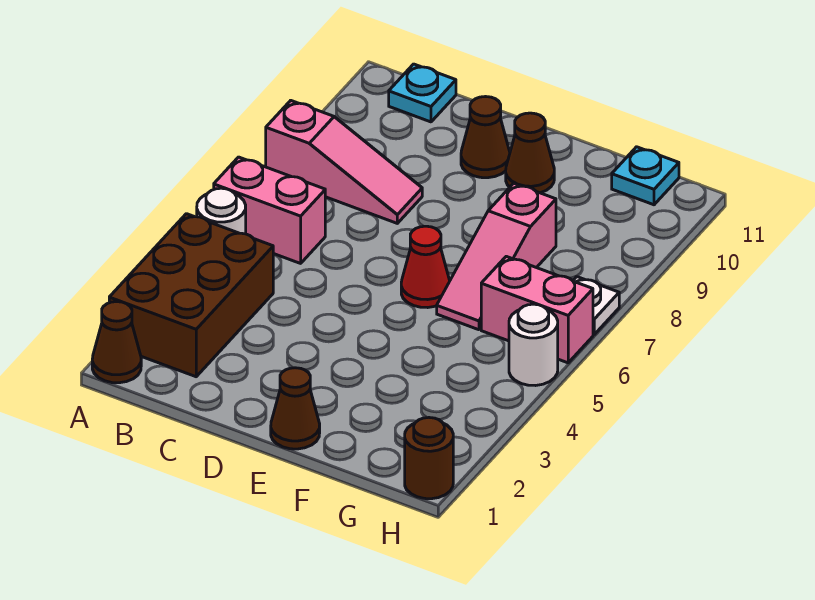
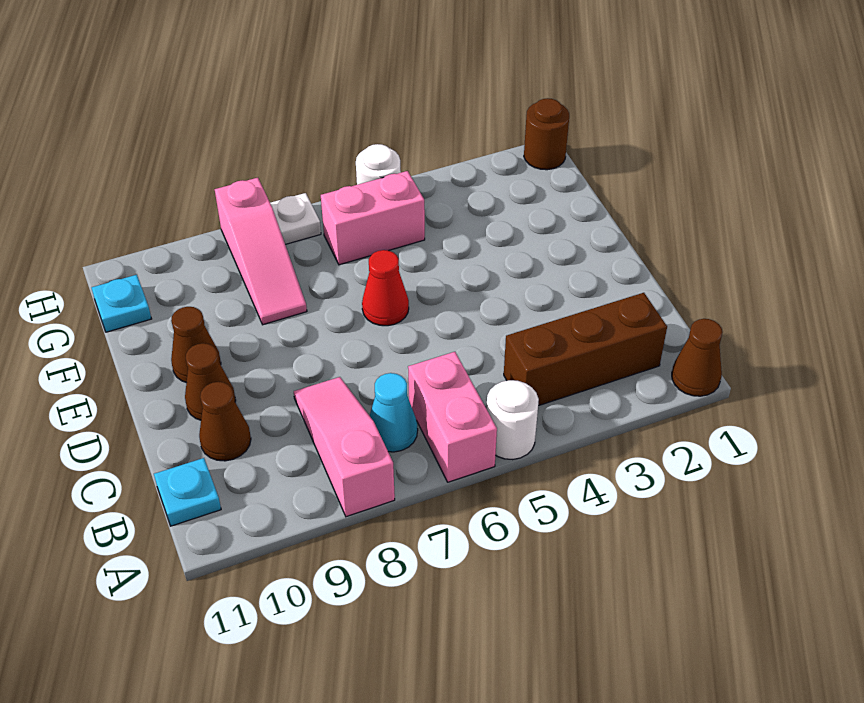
brown 2x3 brick [109,214,273,377] -> brown 1x3 brick [504,293,667,406]
none -> cyan 1x1 cone [369,373,418,452]
brown 1x1 cone [271,368,320,449] -> brown 1x1 cone moved to [199,382,251,461]
pink 1x3 slope [437,183,556,330] -> pink 1x3 slope turned to [215,178,307,325]
pink 1x2 brick [481,256,593,363] -> pink 1x2 brick turned to [321,171,425,265]

